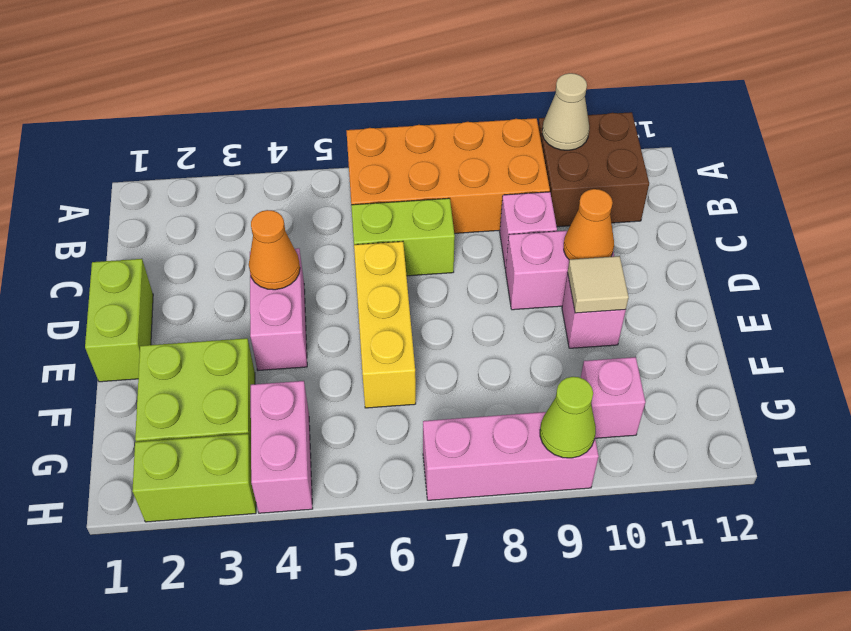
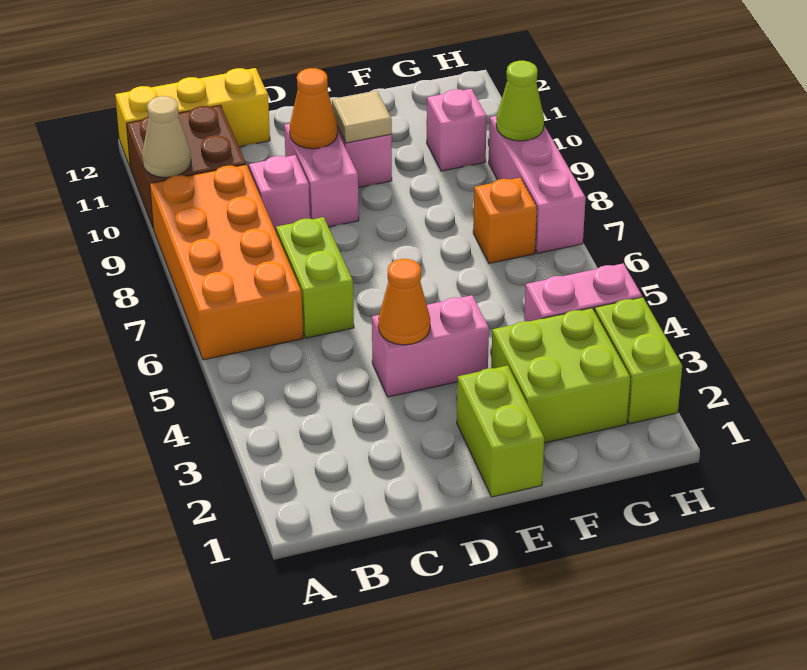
lime 1x2 brick [85,259,153,382] -> lime 1x2 brick turned to [457,366,544,497]
yellow 1x3 brick [354,241,416,408] -> yellow 1x3 brick moved to [115,68,270,167]
none -> orange 1x1 brick [473,178,537,263]

